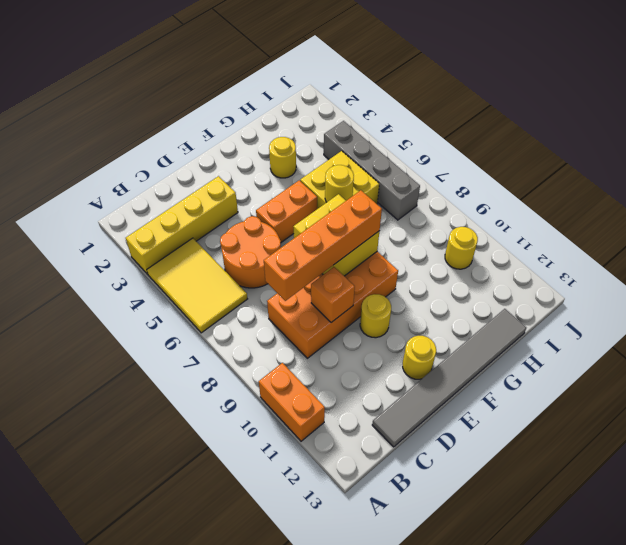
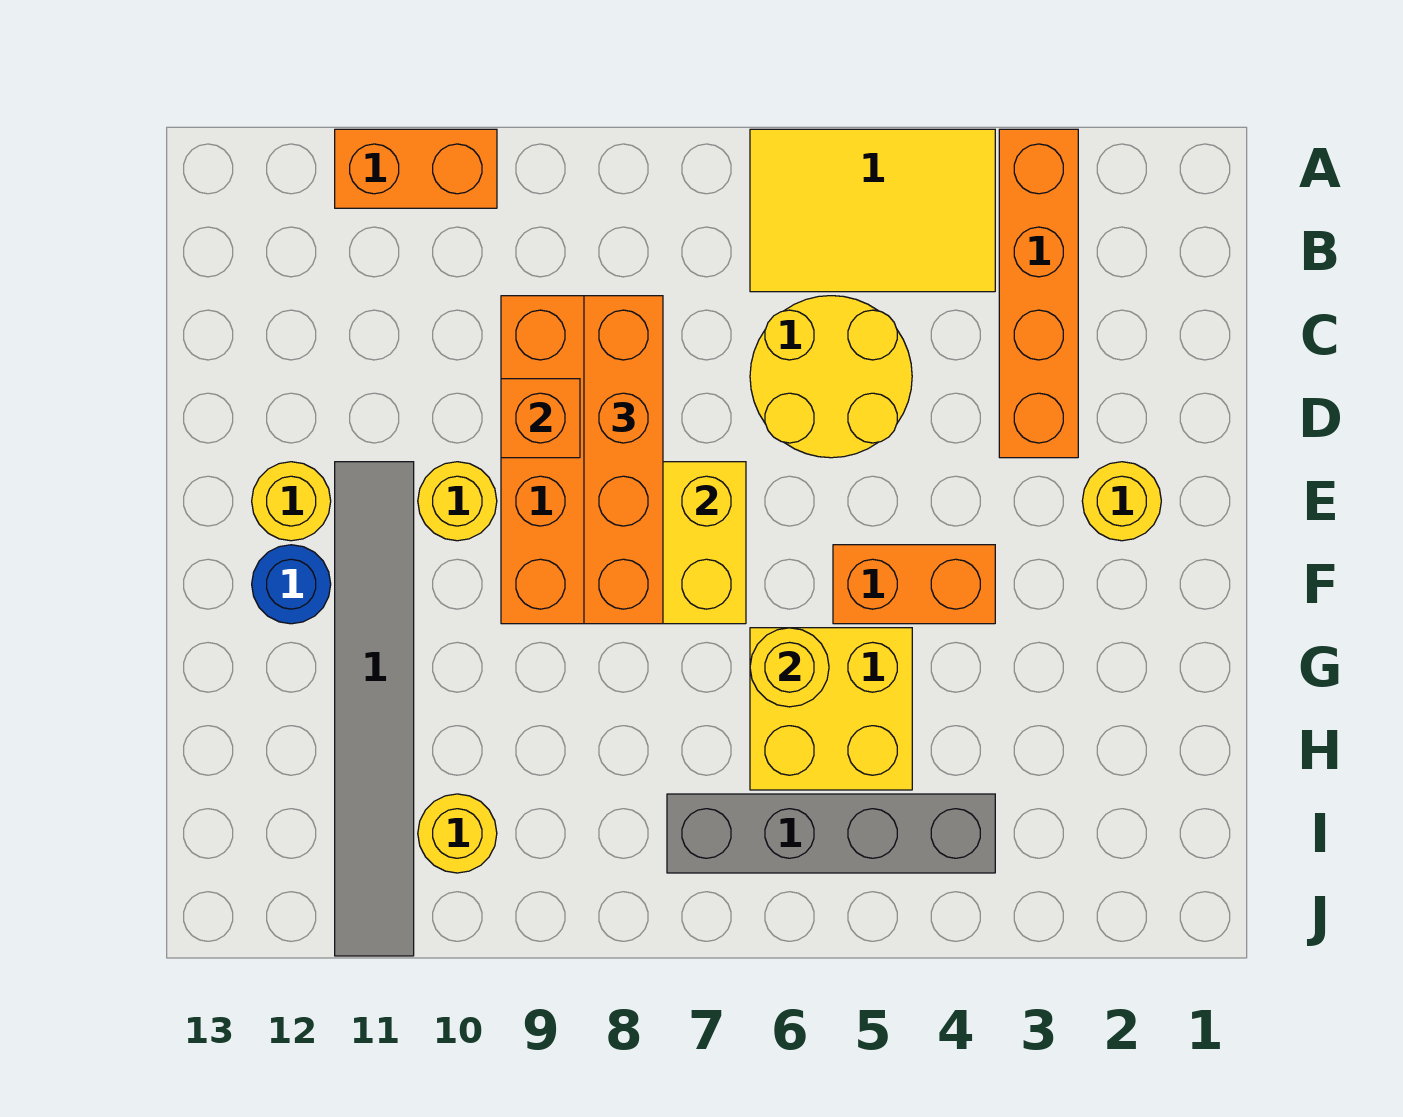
yellow 1x4 brick [126,176,238,274] -> orange 1x4 brick [999,129,1078,458]
orange 2x2 round brick [220,216,281,288] -> yellow 2x2 round brick [750,296,912,458]
grey 1x6 tile [372,309,526,447] -> grey 1x6 tile moved to [335,462,414,956]
orange 1x2 brick [256,180,317,242] -> orange 1x2 brick turned to [833,545,995,624]
none -> blue 1x1 round brick [252,545,331,624]
yellow 1x1 round brick [269,137,296,178] -> yellow 1x1 round brick moved to [1082,462,1161,541]

